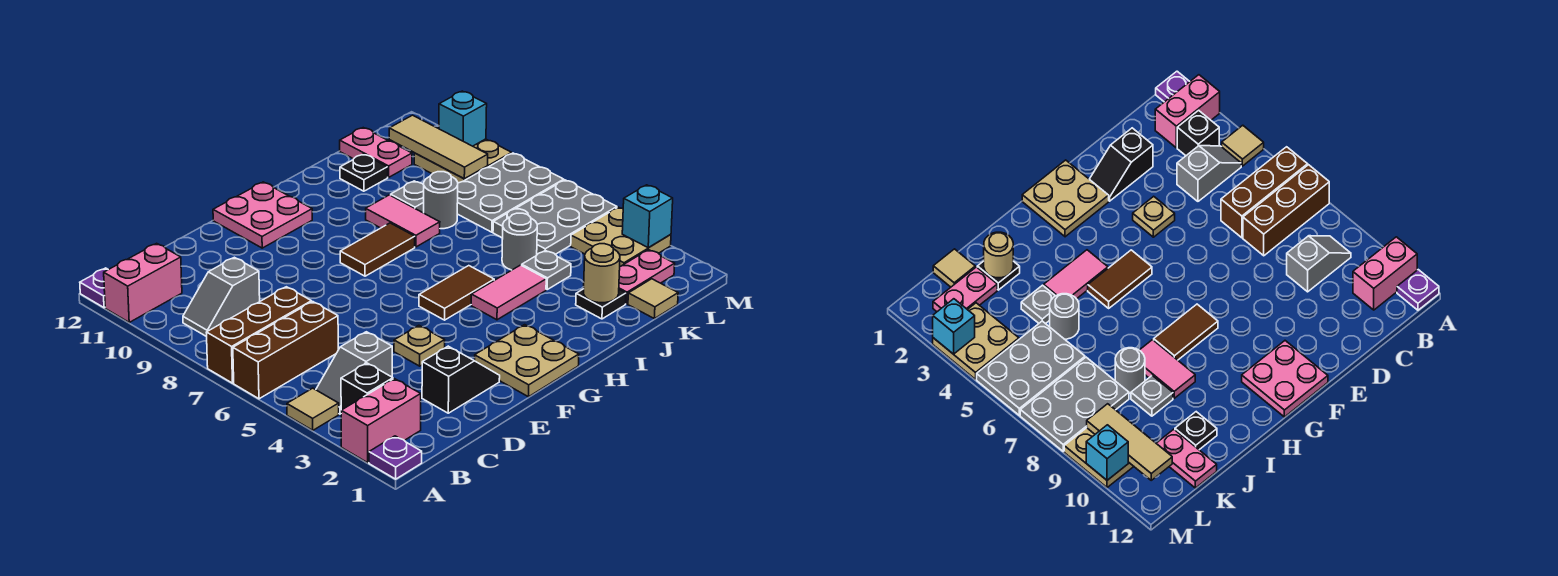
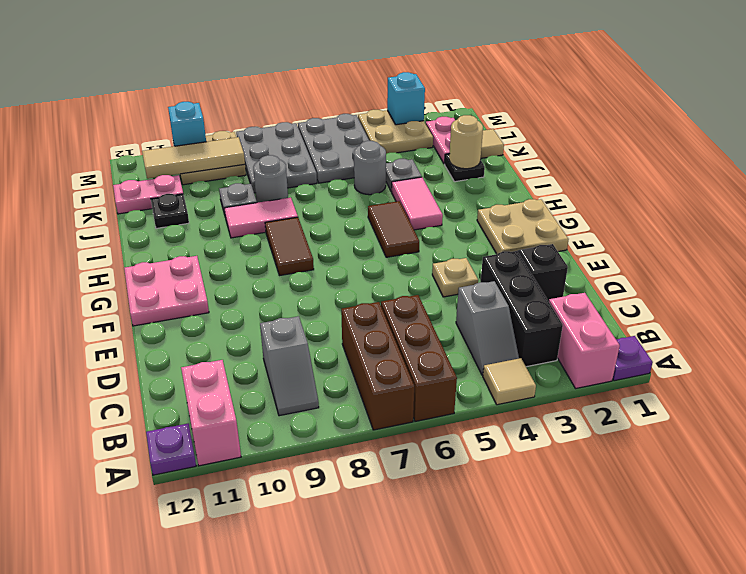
black 1x1 brick [341,363,393,410] -> black 1x3 brick [481,251,563,367]

